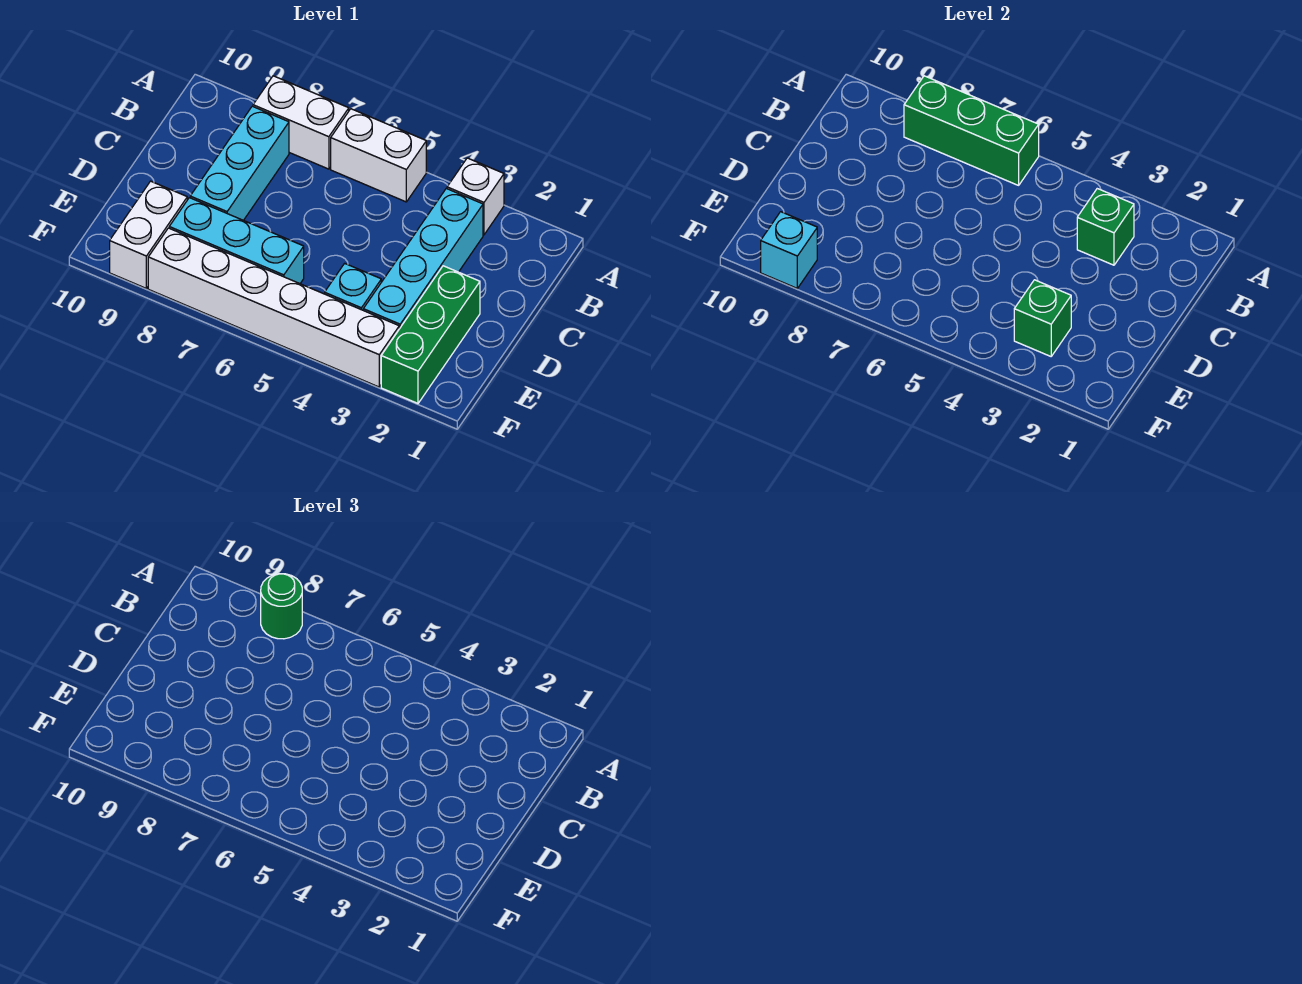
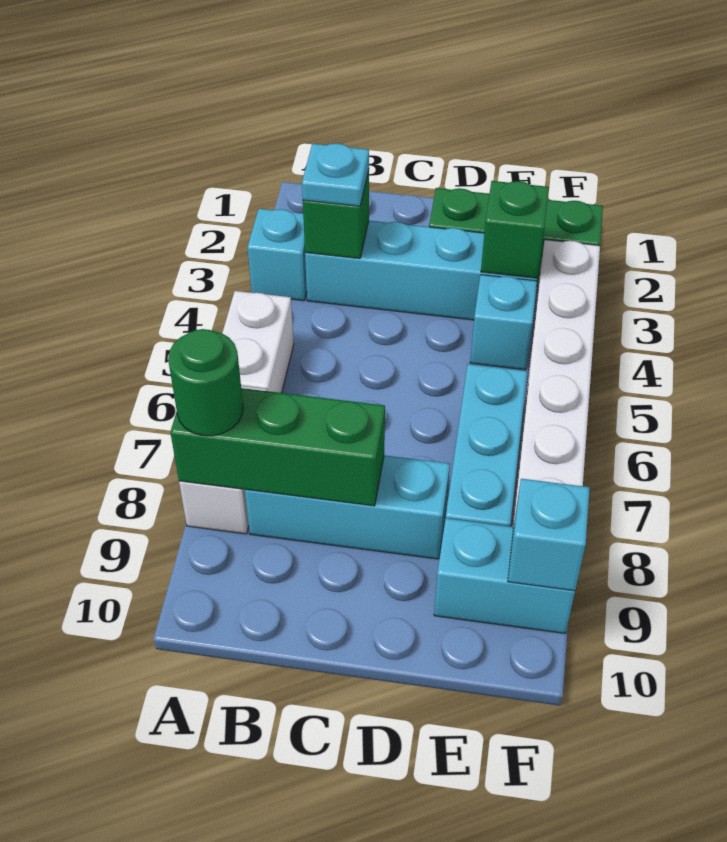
white 1x1 brick [447,158,504,235] -> cyan 1x1 brick [248,209,307,301]
green 1x3 brick [904,76,1039,185] -> green 1x3 brick turned to [170,388,385,506]
none -> cyan 1x1 plate [302,143,369,206]
white 1x2 brick [110,181,187,288] -> cyan 1x2 brick [434,518,575,633]

